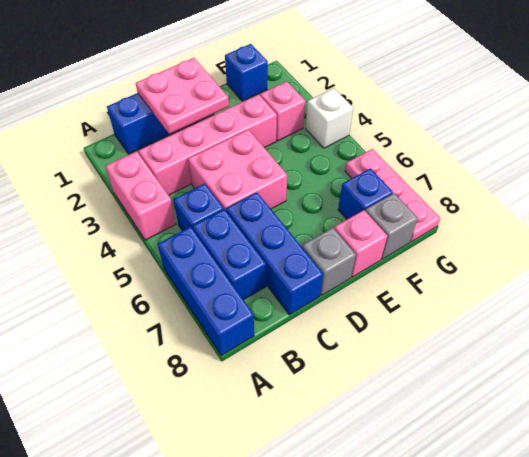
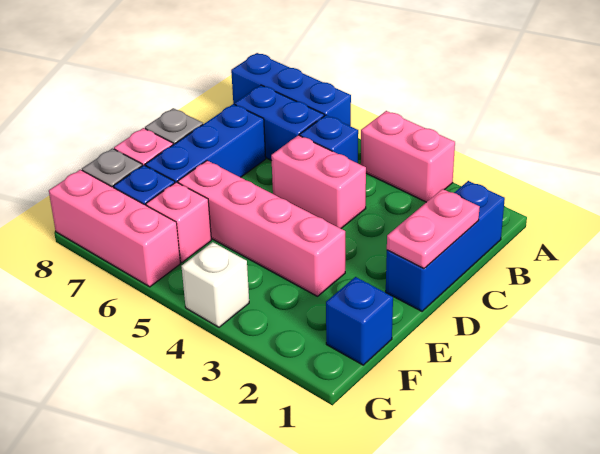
pink 1x4 brick [139,94,277,195] -> pink 1x4 brick turned to [178,161,345,296]
pink 2x2 plate [136,58,229,134] -> pink 1x2 plate [387,189,480,268]
pink 2x2 brick [188,130,287,210] -> pink 1x2 brick [271,135,366,228]
blue 1x3 brick [226,192,323,315] -> blue 1x3 brick turned to [145,104,266,183]
pink 1x1 brick [260,81,305,141] -> pink 1x1 brick moved to [146,182,211,263]
pink 1x3 plate [345,149,440,242] -> pink 1x3 brick [49,170,180,287]

